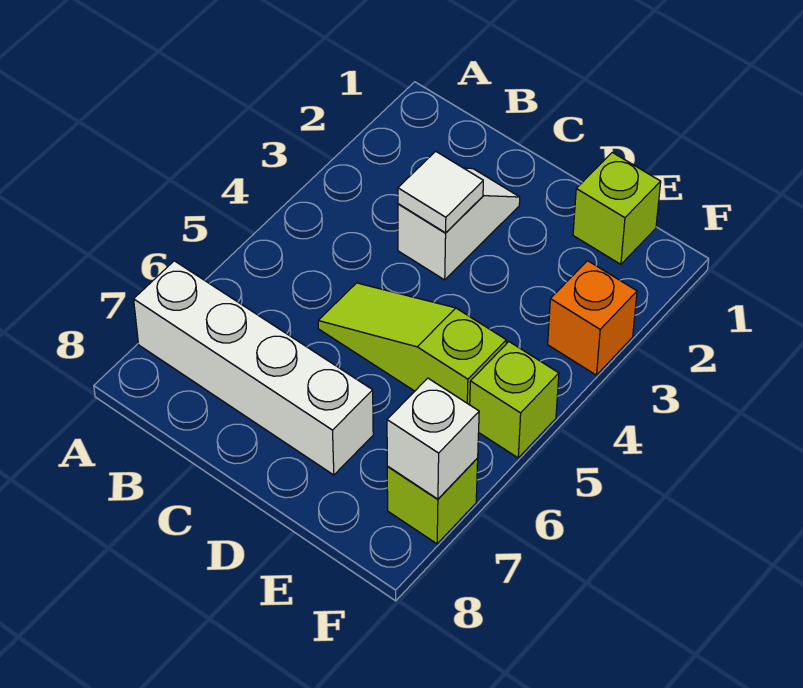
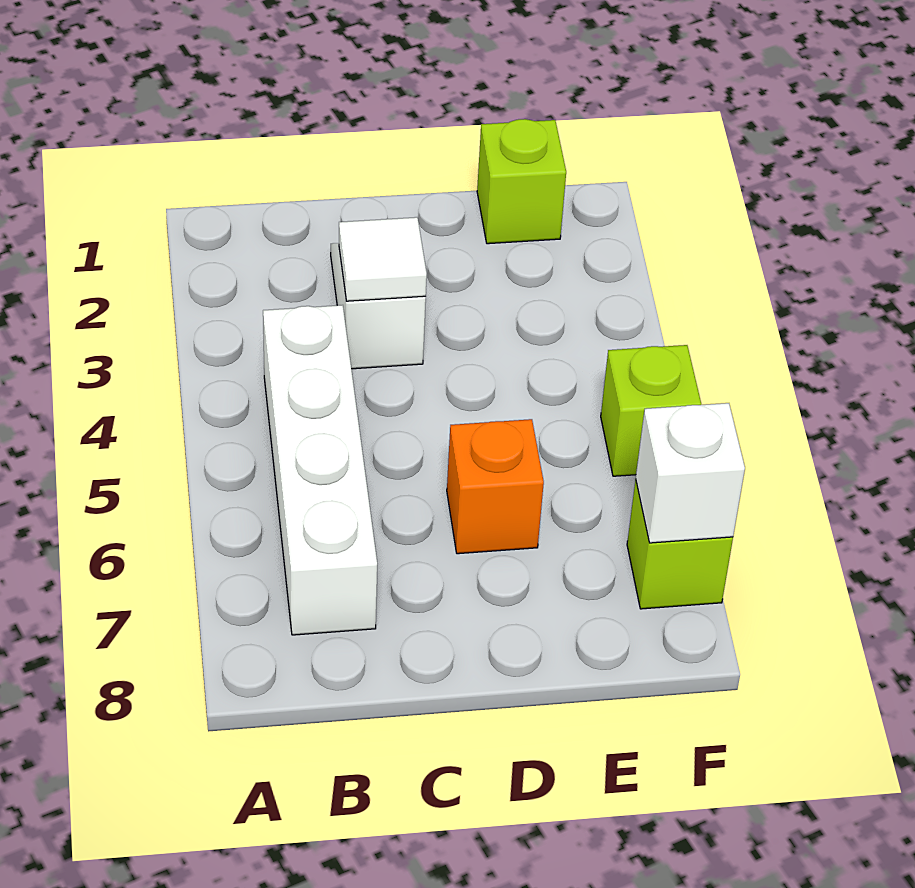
white 1x4 brick [134,261,373,475] -> white 1x4 brick turned to [263,305,377,635]
lime 1x3 slope [318,283,506,405] -> none
orange 1x1 brick [548,261,637,375] -> orange 1x1 brick moved to [447,419,544,554]

